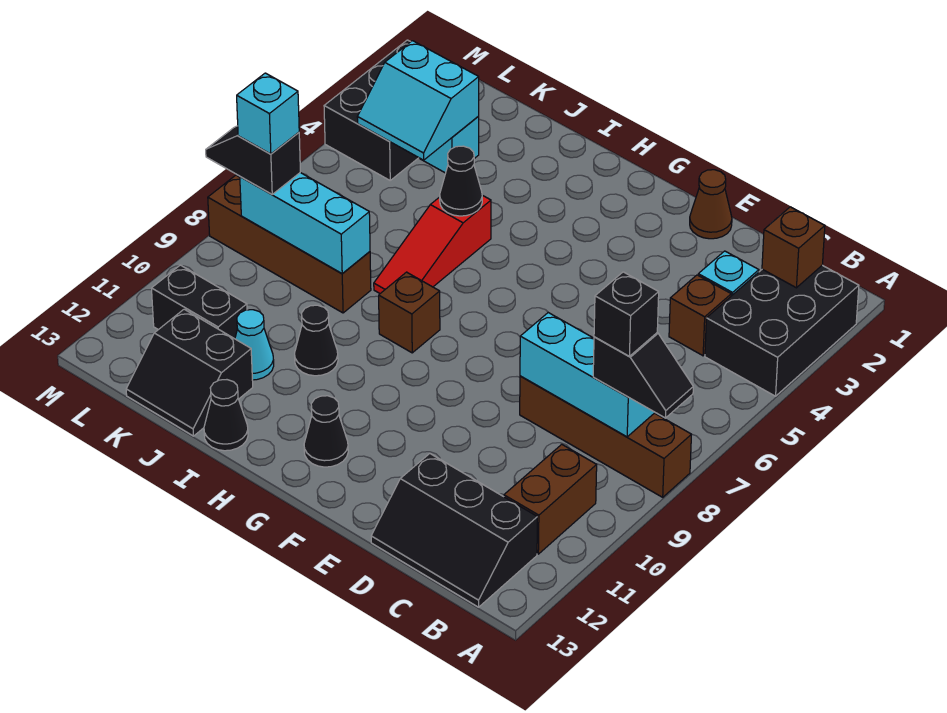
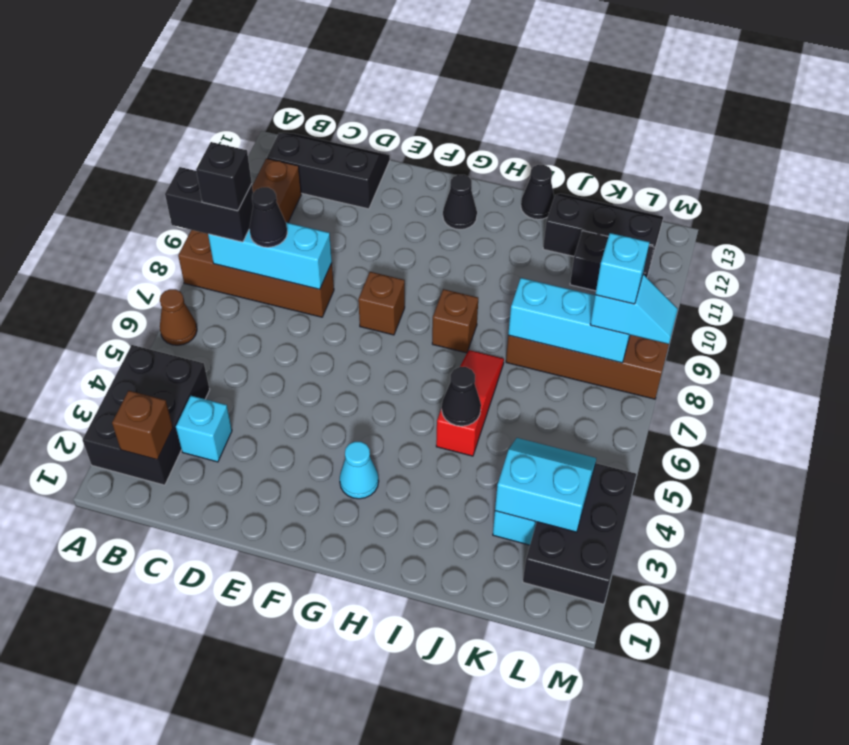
black 1x2 slope [593,333,693,418] -> black 1x2 brick [165,167,253,242]
brown 1x1 brick [669,275,731,356] -> brown 1x1 brick moved to [358,272,405,335]
brown 1x1 cone [690,170,732,239] -> brown 1x1 cone moved to [160,289,197,345]
black 1x1 cone [295,305,338,376] -> black 1x1 cone moved to [249,187,287,247]
cyan 1x1 cone [235,310,274,380] -> cyan 1x1 cone moved to [340,442,379,499]
black 2x2 slope [126,309,253,436] -> black 2x3 slope [543,193,663,269]
black 1x2 slope [206,126,300,194] -> cyan 1x2 slope [590,275,678,344]

